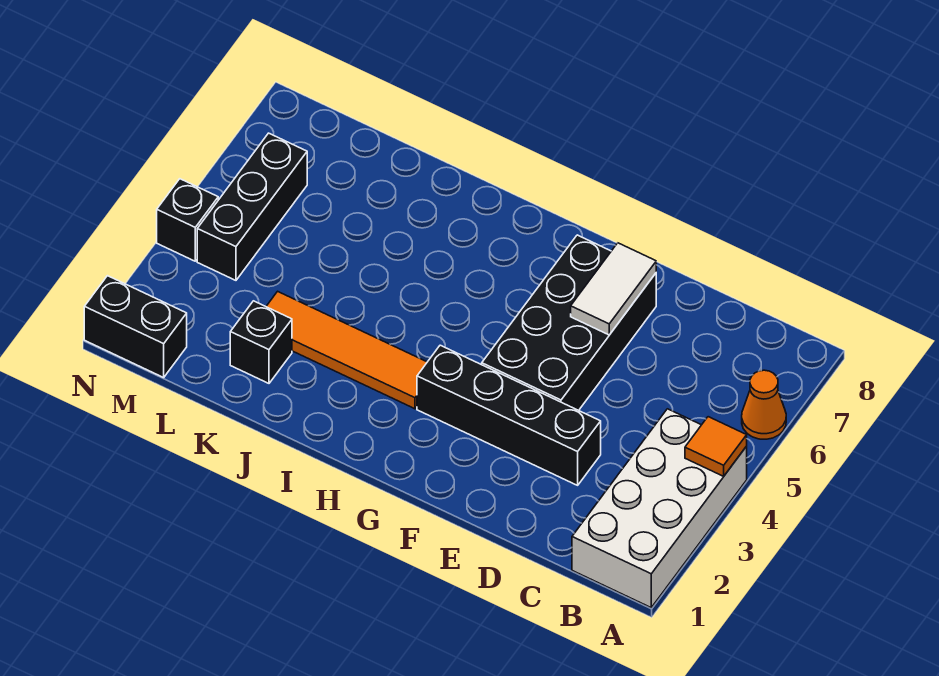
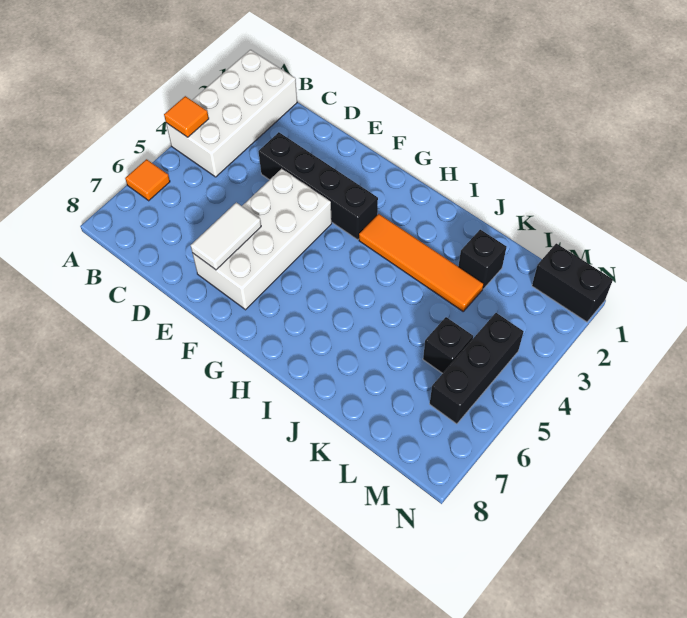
orange 1x1 cone [742,370,786,439] -> orange 1x1 tile [125,159,170,201]
black 2x4 brick [482,235,656,410] -> white 2x4 brick [192,169,332,310]
black 1x1 brick [157,179,218,261] -> black 1x1 brick moved to [423,317,473,374]

